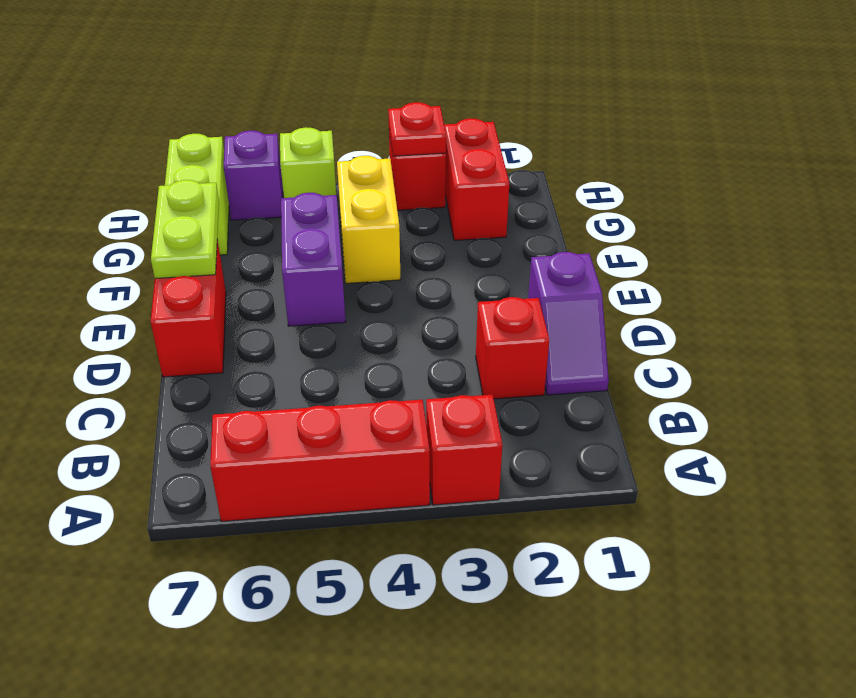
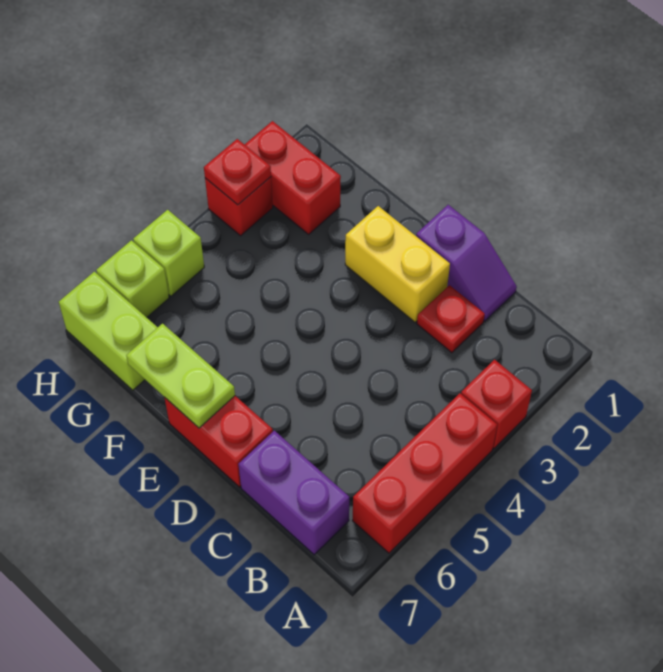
red 1x1 brick [476,297,549,399] -> red 1x1 plate [417,285,485,353]
purple 1x2 brick [281,193,346,326] -> purple 1x2 brick moved to [238,431,349,555]
yellow 1x2 brick [337,156,401,283] -> yellow 1x2 brick moved to [345,206,450,322]
purple 1x1 brick [224,131,283,220] -> lime 1x1 brick [96,240,169,317]

